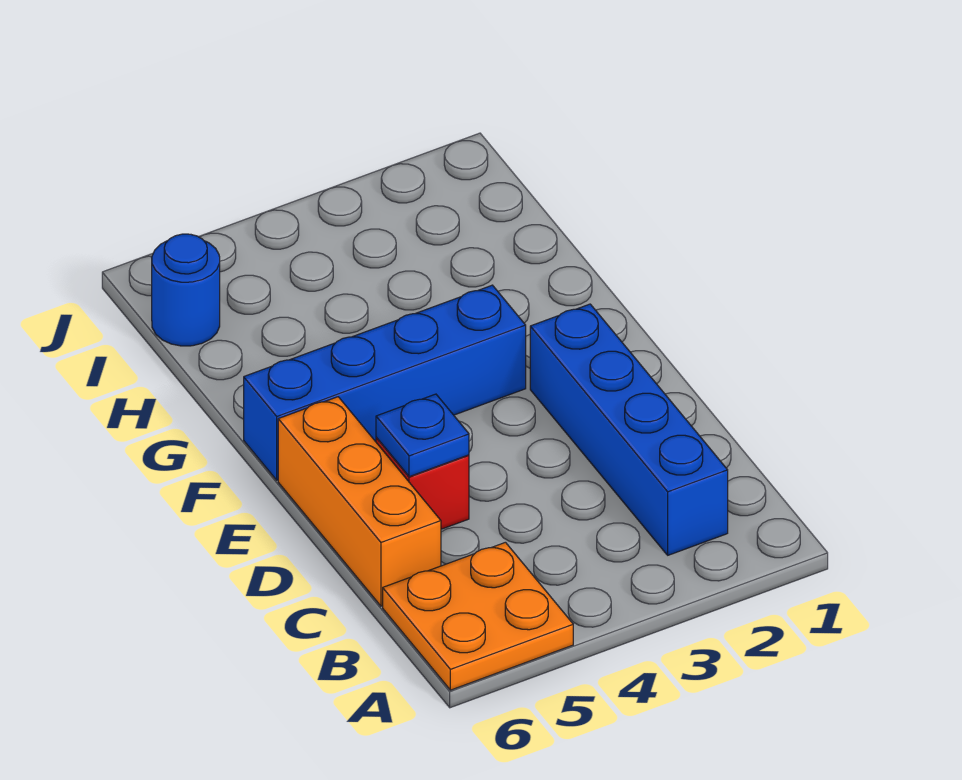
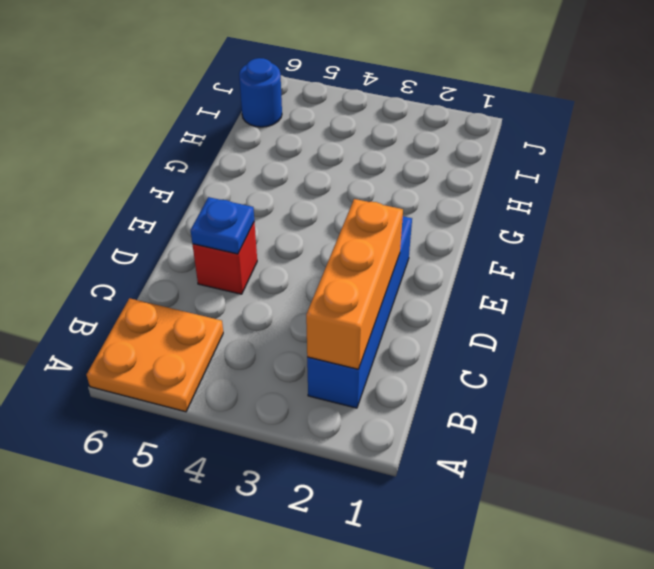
orange 1x3 brick [278,397,441,606] -> orange 1x3 brick moved to [306,199,403,369]
blue 1x4 brick [244,285,526,480] -> none

